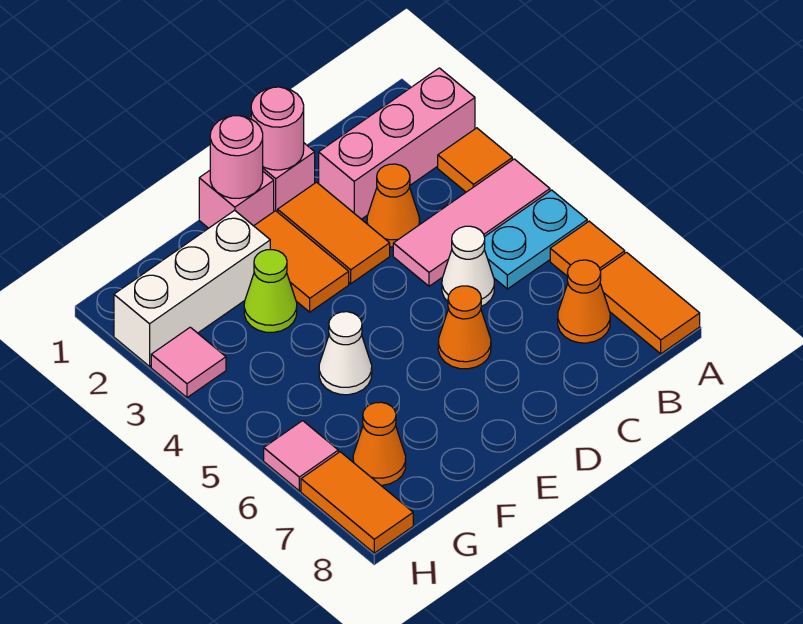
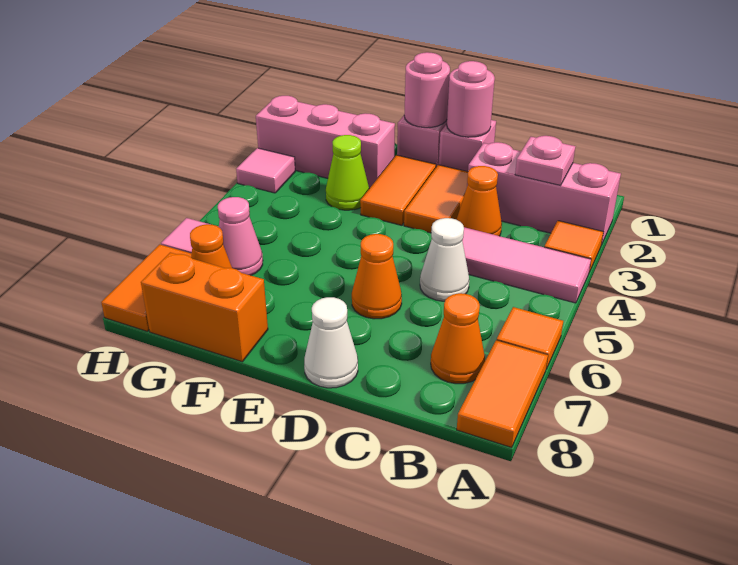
cyan 1x2 plate [484,190,587,289] -> none
none -> pink 1x1 plate [515,136,575,185]
white 1x3 brick [114,210,270,366] -> pink 1x3 brick [256,96,395,189]
white 1x1 cone [319,312,372,395] -> white 1x1 cone moved to [304,297,358,388]
none -> orange 1x2 brick [141,252,268,362]
none -> pink 1x1 cone [218,197,263,275]

